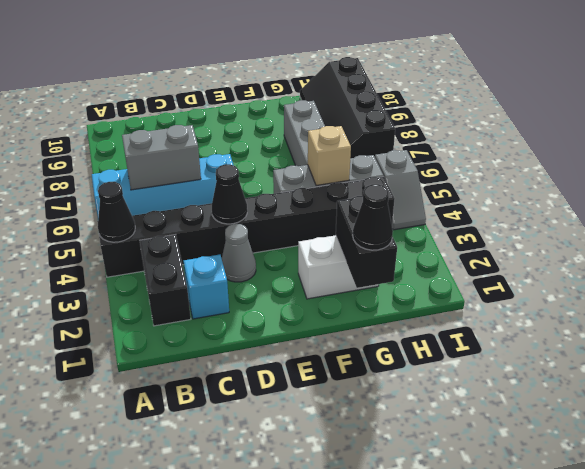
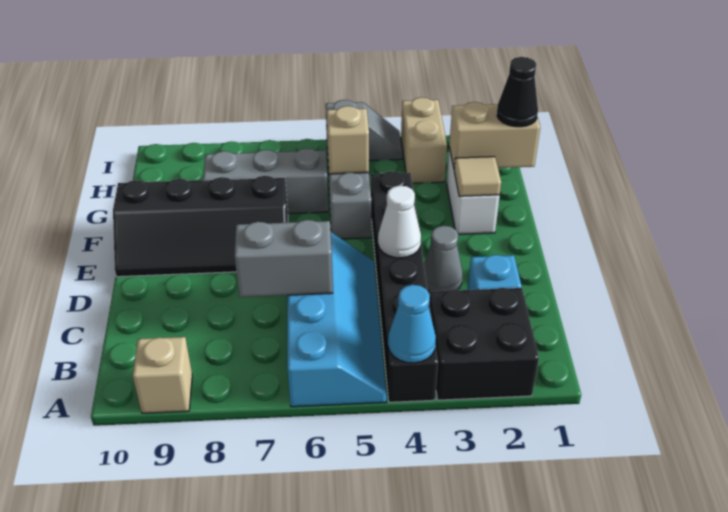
black 1x8 brick [97,177,395,277] -> black 1x6 brick [371,171,438,402]
black 1x1 cone [98,182,135,242] -> cyan 1x1 cone [388,285,436,363]
none -> tan 1x1 brick [133,337,192,413]
black 1x2 brick [140,235,191,326] -> black 2x2 brick [429,288,539,400]
grey 1x2 brick [122,125,201,190] -> grey 1x2 brick turned to [234,220,333,297]
black 1x1 cone [212,164,247,224] -> white 1x1 cone [378,186,421,258]
none -> tan 1x1 tile [454,157,501,196]
black 1x2 brick [336,196,397,288] -> tan 1x2 brick [449,102,540,168]
none -> tan 1x2 brick [401,97,447,183]
black 2x4 slope [300,57,395,158] -> black 2x4 slope moved to [113,176,288,277]

